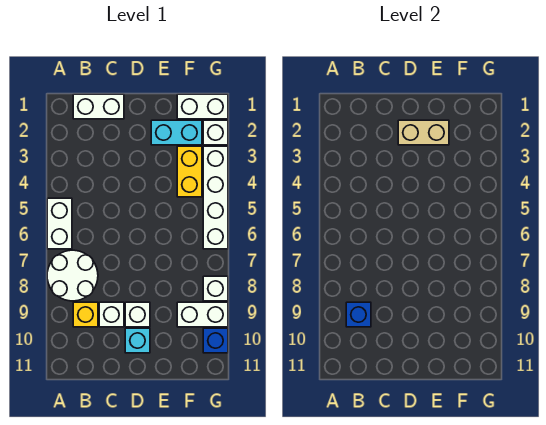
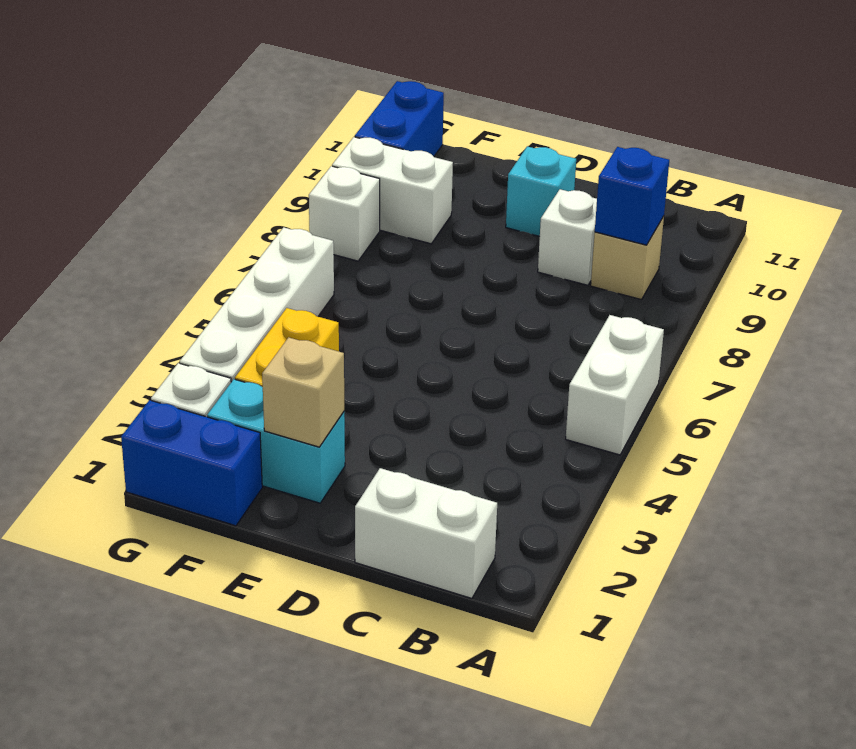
white 2x2 round brick [47,250,98,301] -> none
yellow 1x1 brick [73,302,98,327] -> tan 1x1 brick [591,216,664,300]
tan 1x2 brick [398,120,449,145] -> tan 1x1 brick [262,337,344,447]
white 1x1 brick [125,302,150,327] -> none
white 1x2 brick [177,94,228,119] -> blue 1x2 brick [121,400,262,526]
blue 1x1 brick [203,328,228,353] -> blue 1x2 brick [355,81,444,156]

